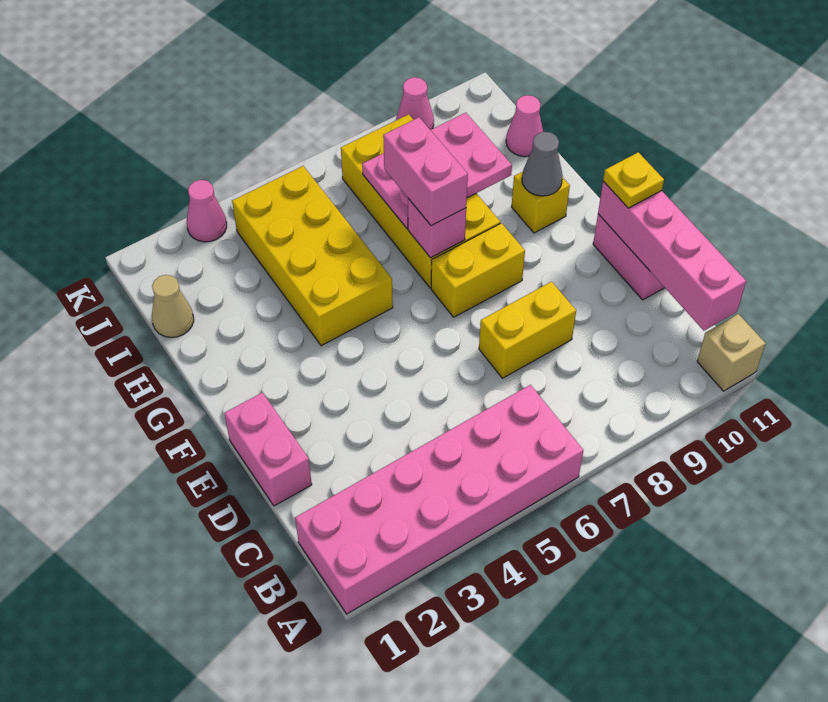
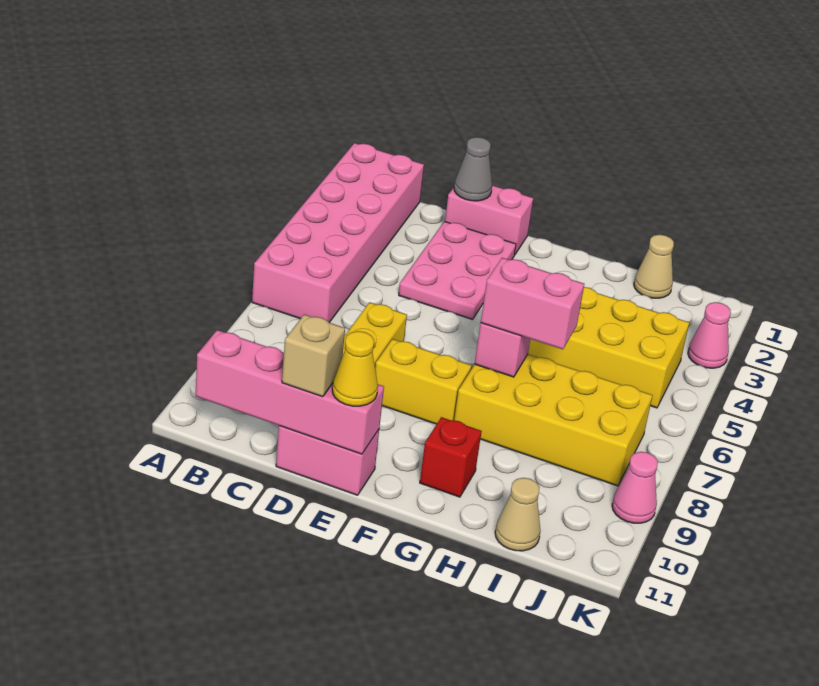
tan 1x1 brick [697,314,766,391] -> tan 1x1 brick moved to [282,314,345,397]
yellow 1x1 plate [603,152,664,208] -> yellow 1x1 cone [332,331,378,406]
yellow 1x2 brick [431,223,525,317] -> yellow 1x2 brick turned to [375,339,472,424]
yellow 1x1 brick [511,172,570,233] -> red 1x1 brick [420,417,482,497]
grey 1x1 cone [522,132,563,196] -> grey 1x1 cone moved to [454,137,492,201]
pink 2x3 plate [362,113,512,229] -> pink 2x3 plate moved to [399,221,516,320]
pink 1x1 cone [506,95,543,157] -> tan 1x1 cone [495,478,540,551]

